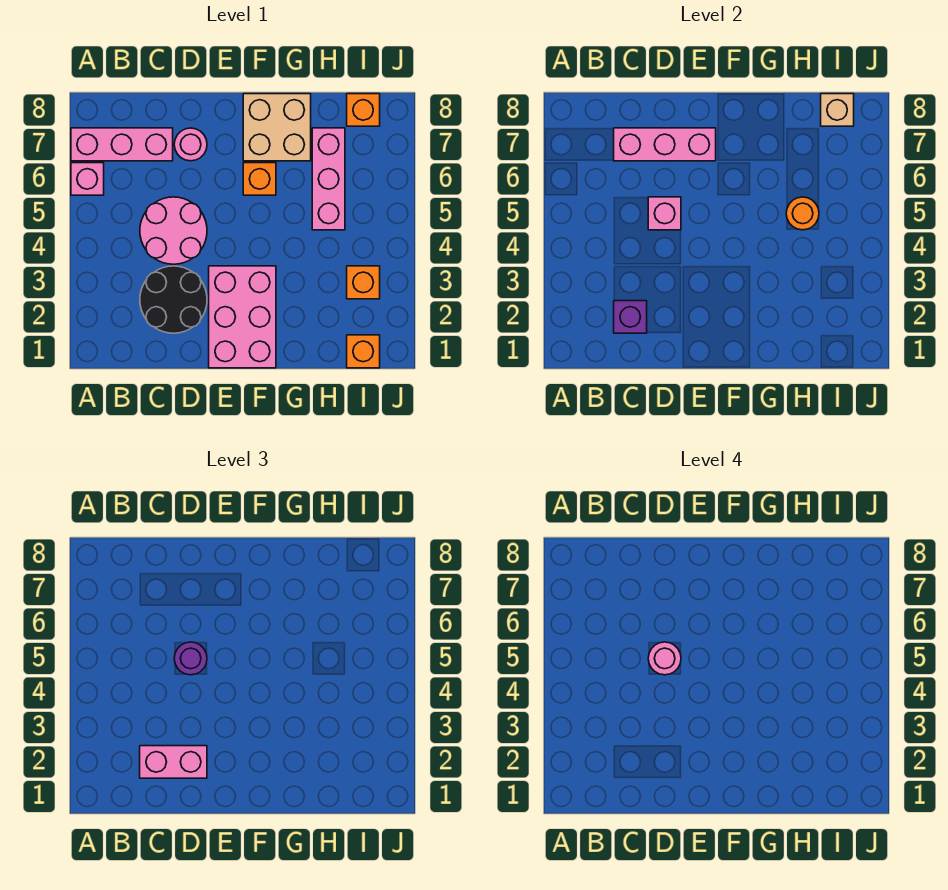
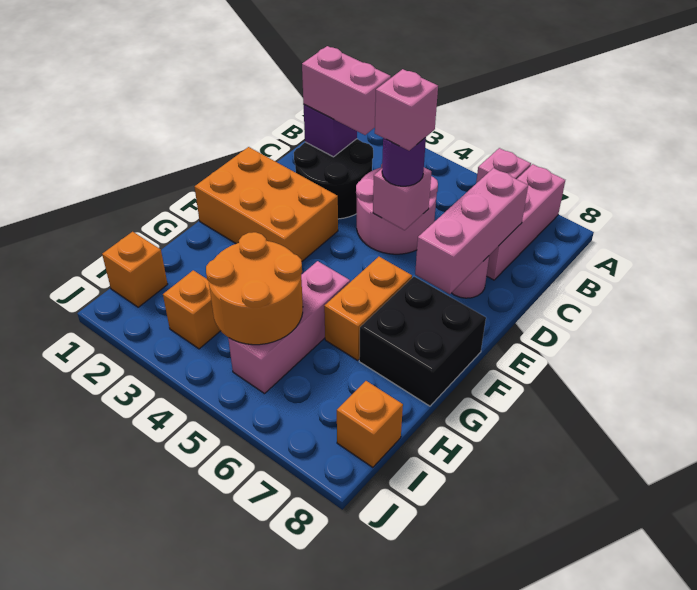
pink 1x2 brick [140,746,207,778] -> pink 1x2 brick turned to [302,46,391,135]
pink 1x1 round brick [648,642,681,675] -> pink 1x1 brick [375,69,438,151]
pink 2x3 brick [209,266,276,368] -> orange 2x3 brick [195,147,338,261]
orange 1x1 brick [243,163,276,195] -> orange 1x2 brick [324,257,412,360]
tan 2x2 brick [243,94,311,161] -> black 2x2 brick [359,277,486,406]
pink 1x3 brick [312,128,345,230] -> pink 1x3 brick turned to [228,261,350,394]
orange 1x1 round brick [786,197,819,230] -> orange 2x2 round brick [206,232,303,345]
tan 1x1 brick [821,94,854,126] -> none

